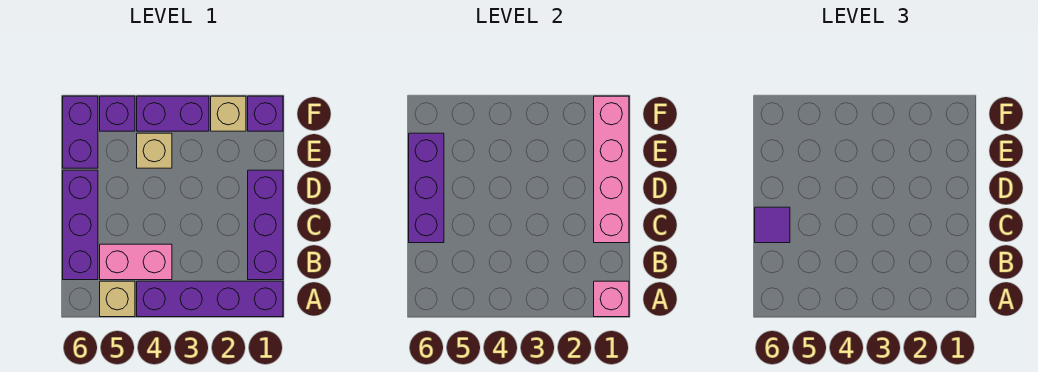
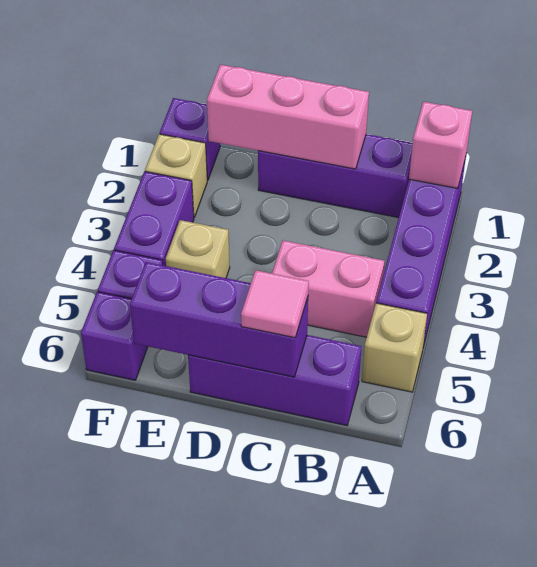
pink 1x2 brick [100,244,172,280] -> pink 1x2 brick turned to [272,240,384,337]
pink 1x4 brick [594,96,629,243] -> pink 1x3 brick [207,65,369,169]
purple 1x1 tile [755,207,790,243] -> pink 1x1 tile [241,270,309,338]
purple 1x2 brick [63,96,98,168] -> purple 1x1 brick [81,292,148,380]

